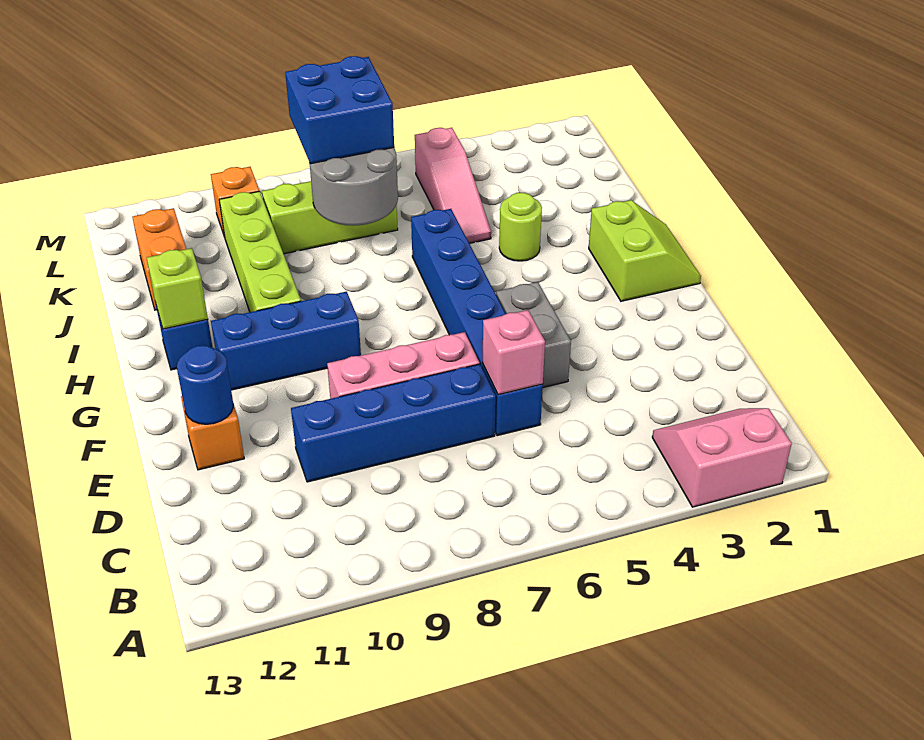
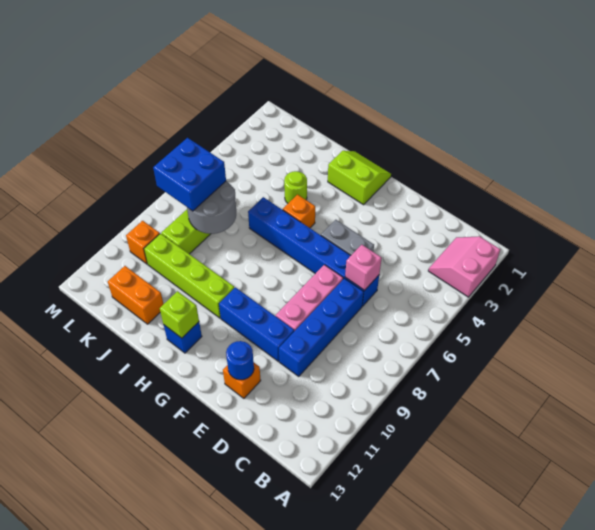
blue 1x3 brick [211,292,361,390] -> blue 1x3 brick turned to [219,287,294,361]
none -> orange 1x1 brick [283,195,315,228]
pink 1x3 slope [415,128,491,243] -> none

